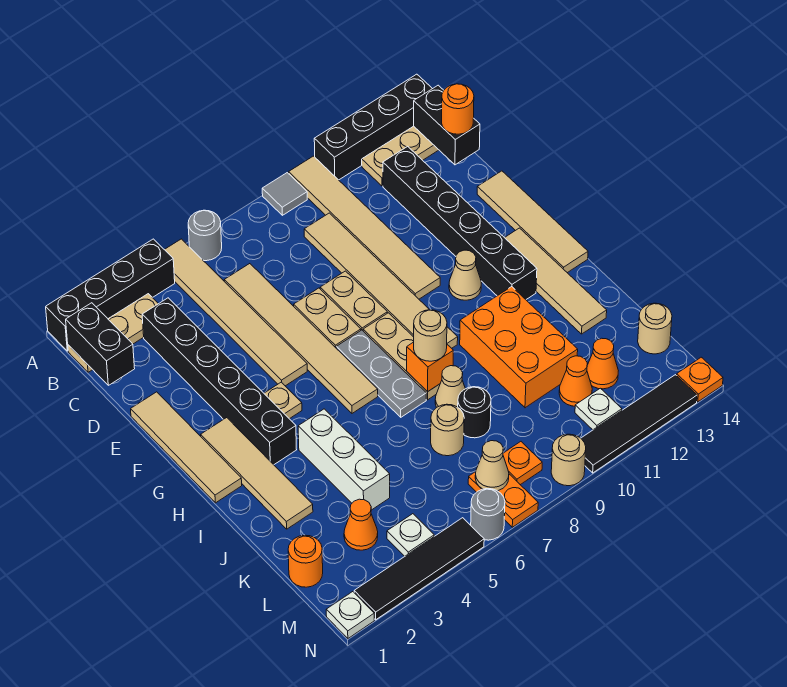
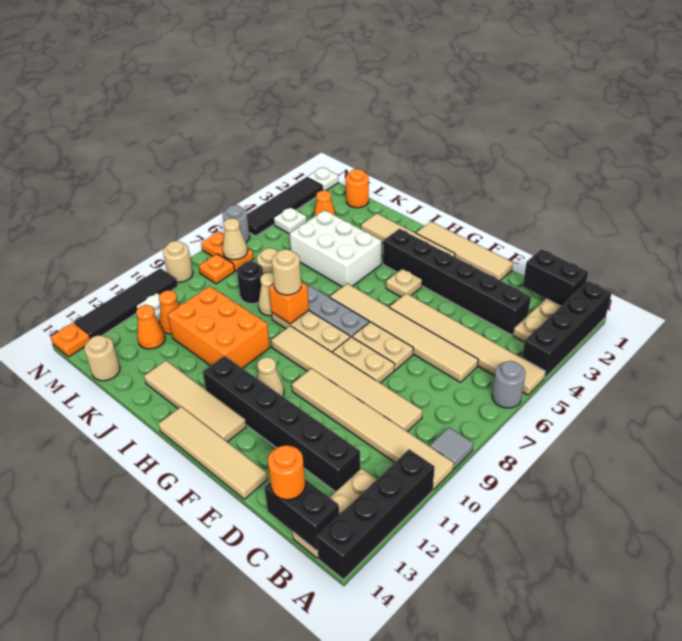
white 1x3 brick [298,409,390,510] -> white 2x3 brick [290,210,382,287]

